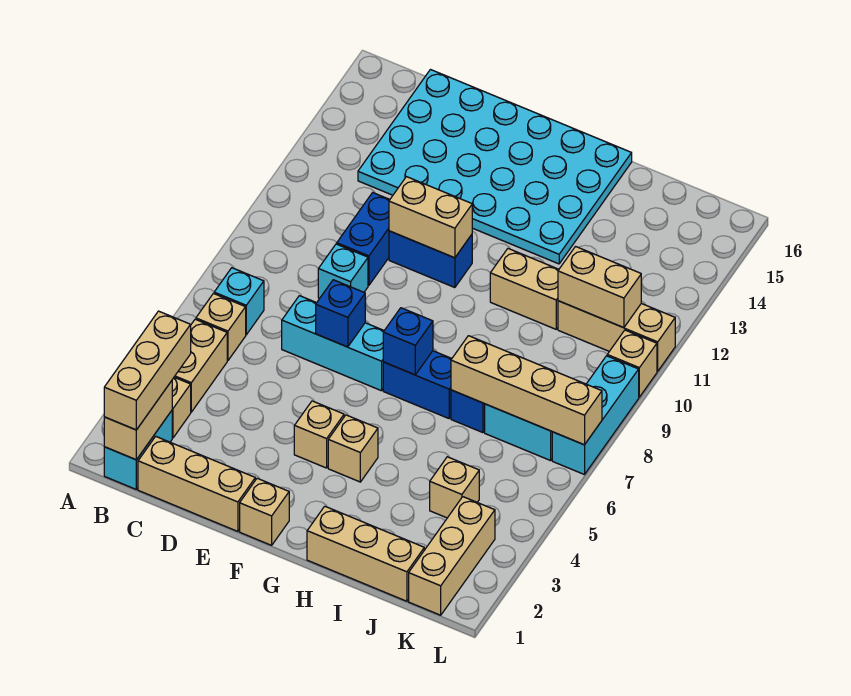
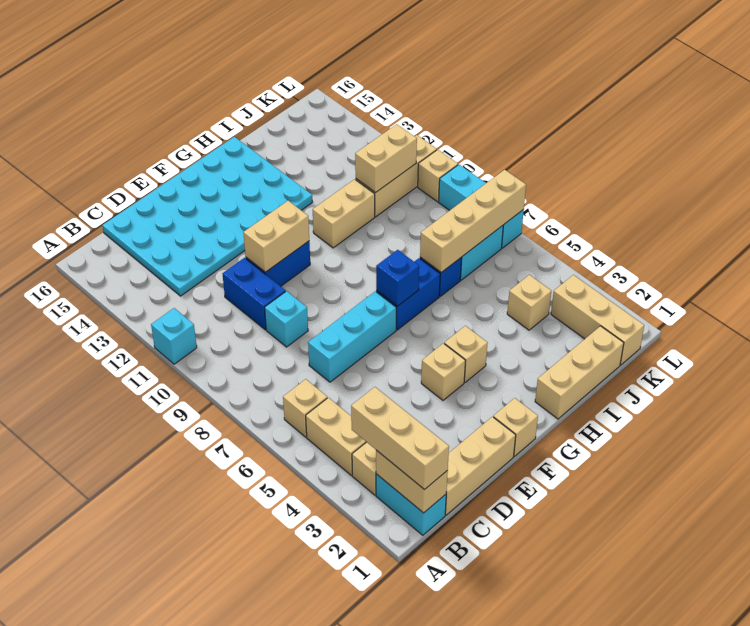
cyan 1x1 brick [214,268,264,335] -> cyan 1x1 brick moved to [151,308,197,364]
blue 1x1 brick [316,280,365,347] -> none

